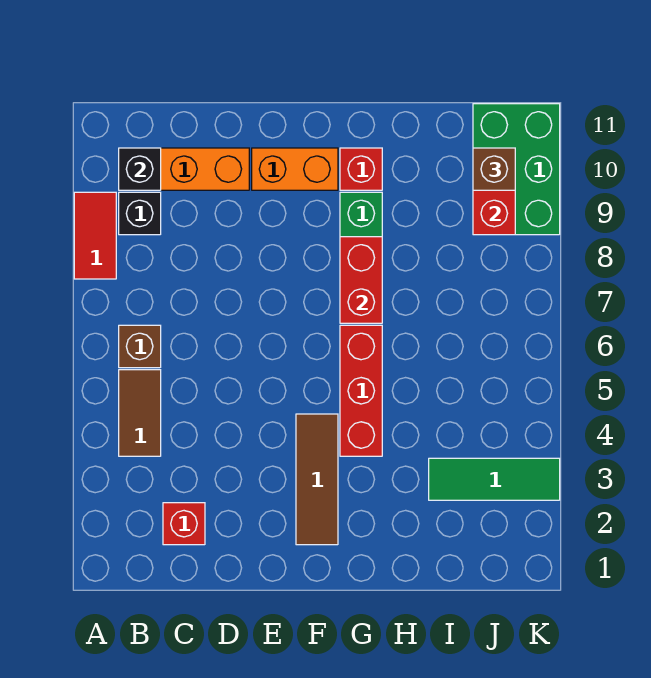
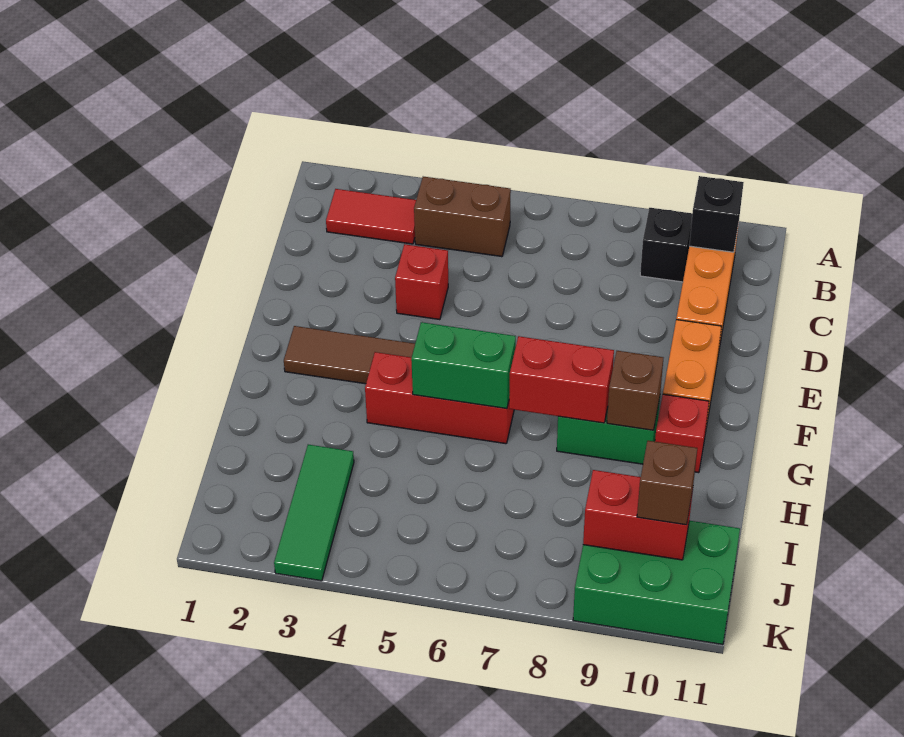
red 1x2 tile [74,192,116,279] -> red 1x2 tile moved to [326,189,416,244]
brown 1x2 tile [119,370,161,456] -> brown 1x2 brick [414,177,511,257]
brown 1x1 brick [119,325,161,368] -> brown 1x1 brick moved to [607,351,663,430]
red 1x1 brick [163,503,205,545] -> red 1x1 brick moved to [395,244,448,320]
none -> green 1x2 brick [411,322,516,409]

